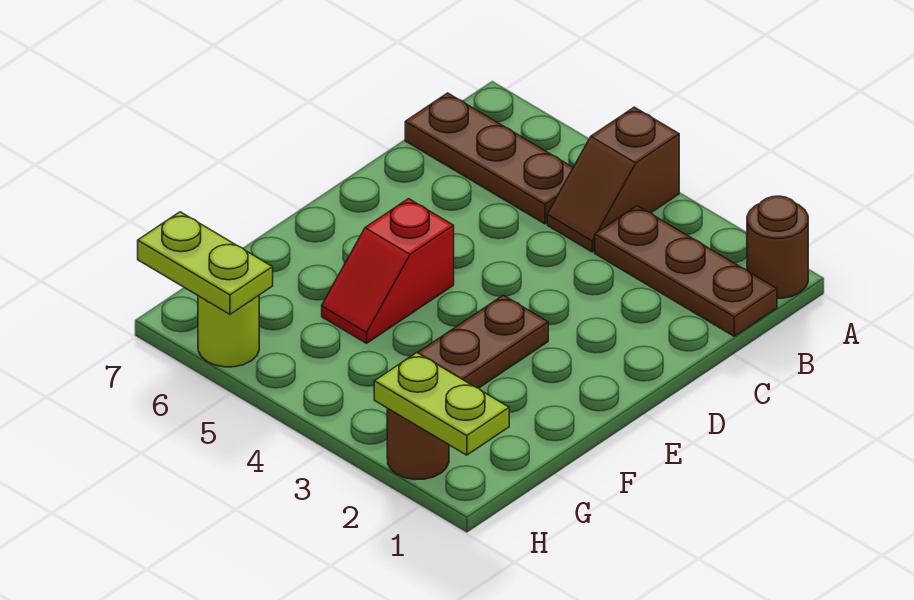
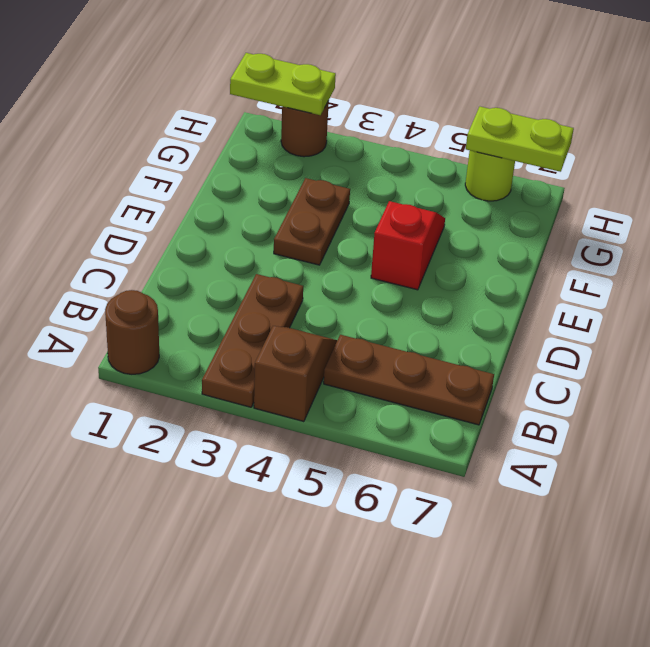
brown 1x3 plate [595,206,777,336] -> brown 1x3 plate turned to [202,274,303,407]

